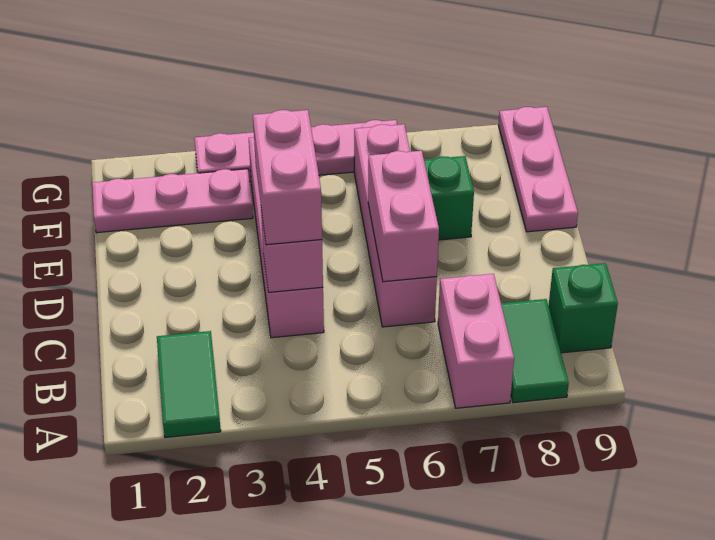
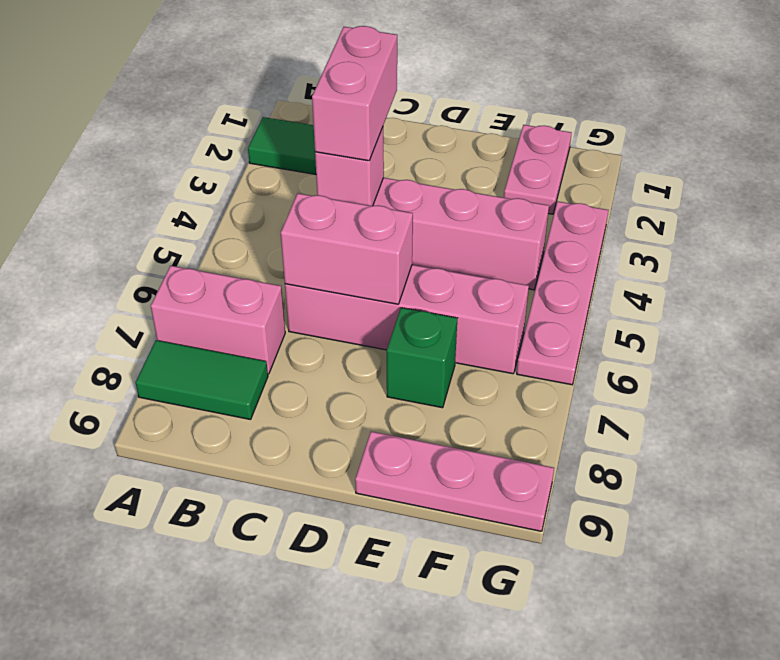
green 1x1 brick [548,263,618,353] -> none
pink 1x2 brick [253,110,322,245] -> pink 1x2 brick turned to [312,26,397,161]
pink 1x3 plate [92,169,253,233] -> pink 1x2 plate [504,125,572,214]

